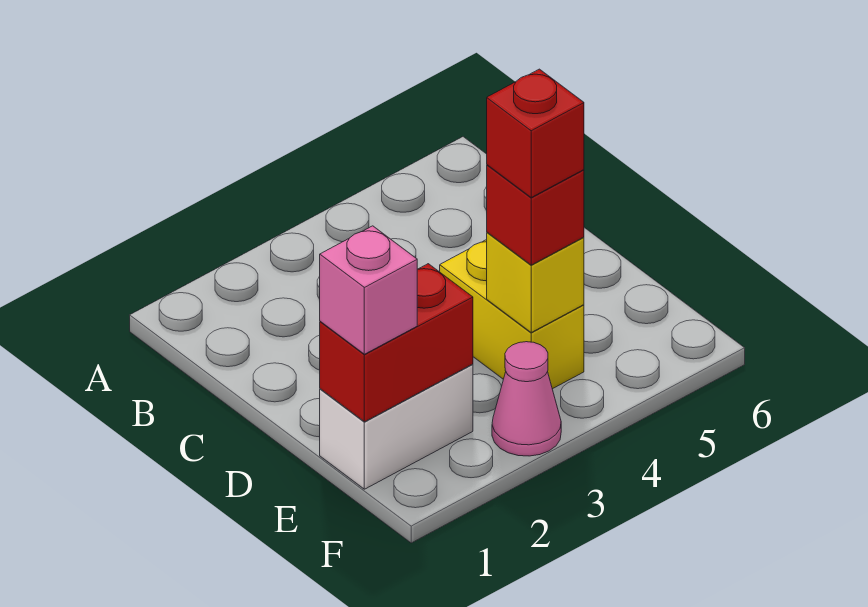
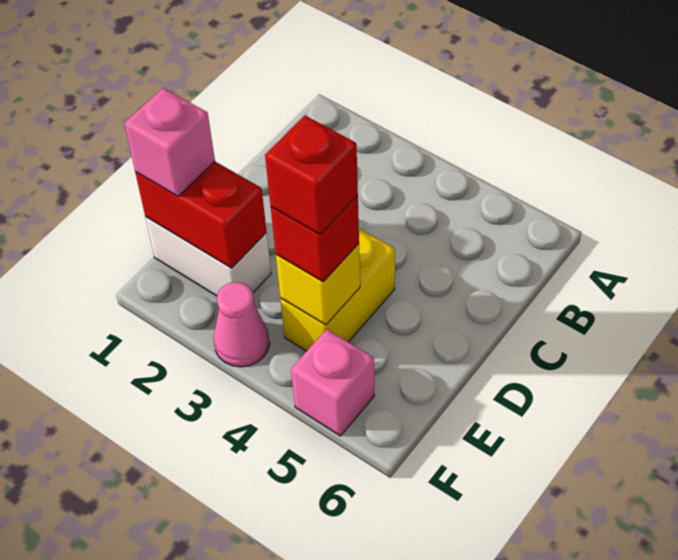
none -> pink 1x1 brick [291,329,374,436]

